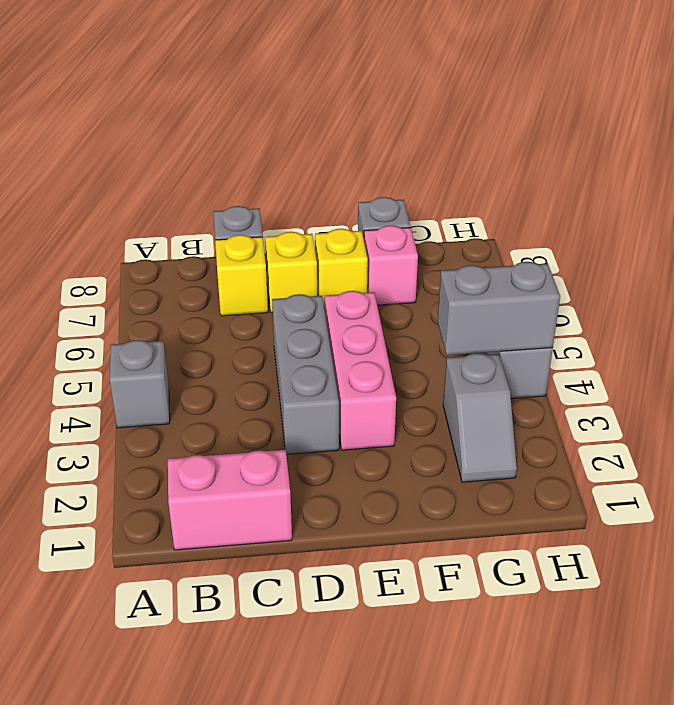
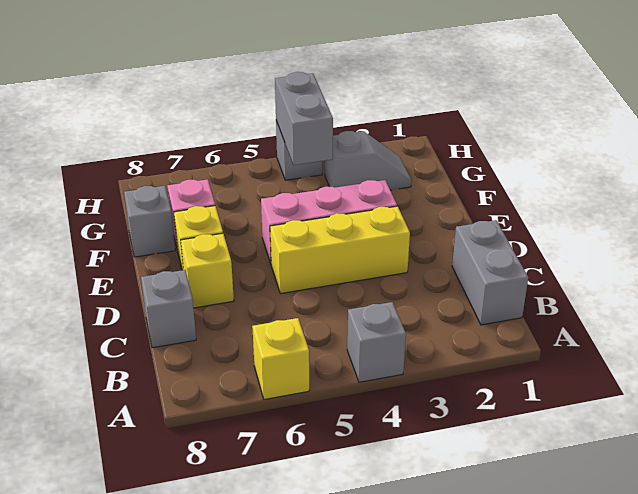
pink 1x2 brick [168,450,292,550] -> grey 1x2 brick [452,220,528,325]
yellow 1x1 brick [215,235,268,316] -> yellow 1x1 brick moved to [252,318,309,400]
grey 1x3 brick [272,294,339,454] -> yellow 1x3 brick [270,206,410,294]

